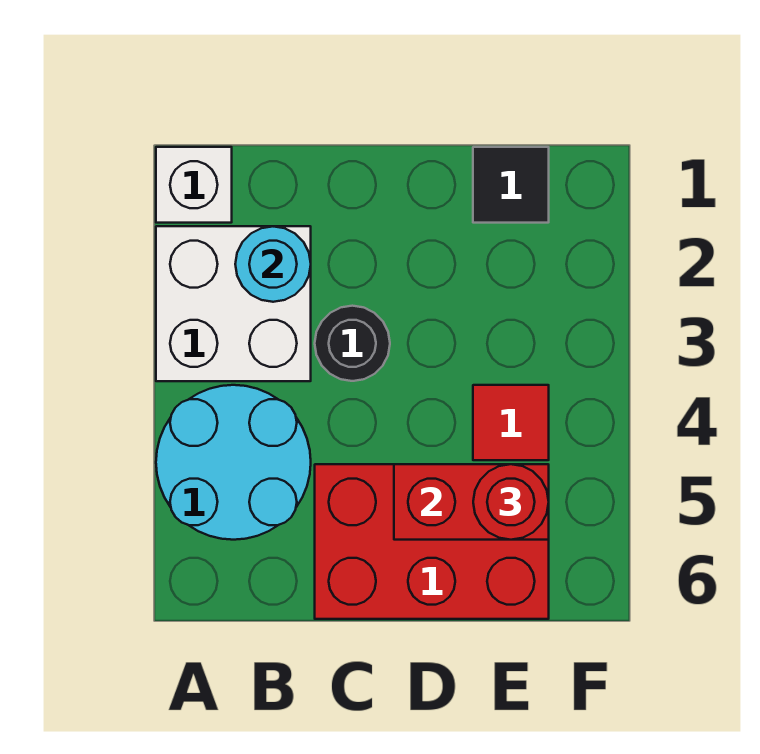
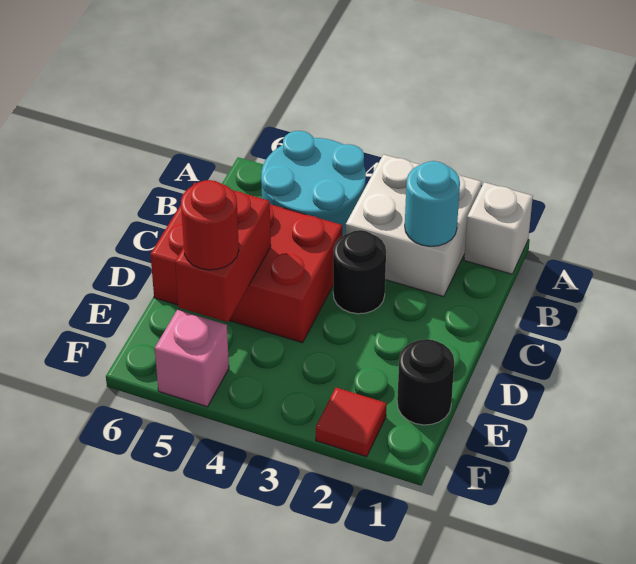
red 2x3 brick [315,464,549,619] -> red 2x3 brick turned to [150,183,342,343]
black 1x1 tile [473,147,549,223] -> black 1x1 round brick [397,339,454,425]
red 1x1 tile [473,385,549,460] -> red 1x1 tile moved to [316,388,387,457]
none -> pink 1x1 brick [155,310,229,407]

